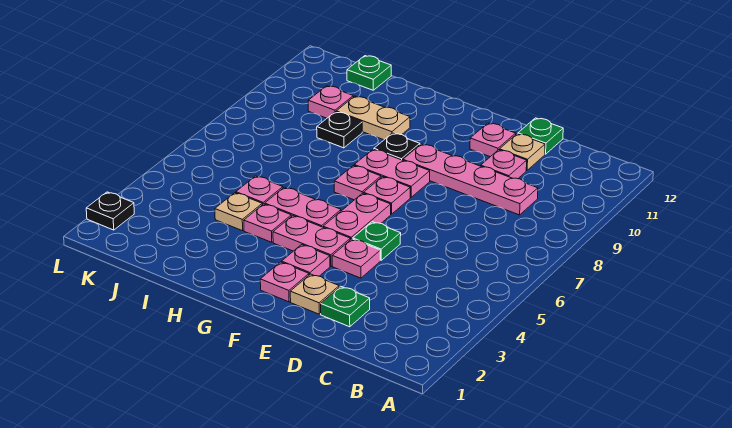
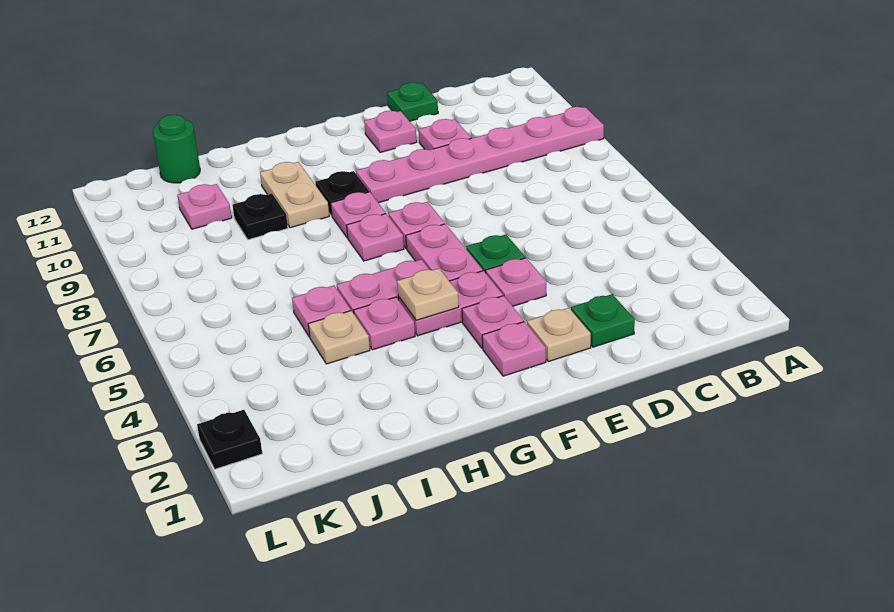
pink 1x4 plate [403,144,538,215] -> pink 1x6 plate [356,107,604,203]
tan 1x1 plate [499,134,545,170] -> tan 1x1 plate moved to [397,268,459,320]
pink 1x2 plate [354,149,430,197] -> pink 1x1 plate [331,192,386,238]
tan 1x2 plate [336,96,410,140] -> tan 1x2 plate turned to [260,162,329,228]
green 1x1 plate [347,56,391,90] -> green 1x1 round brick [153,115,200,183]

